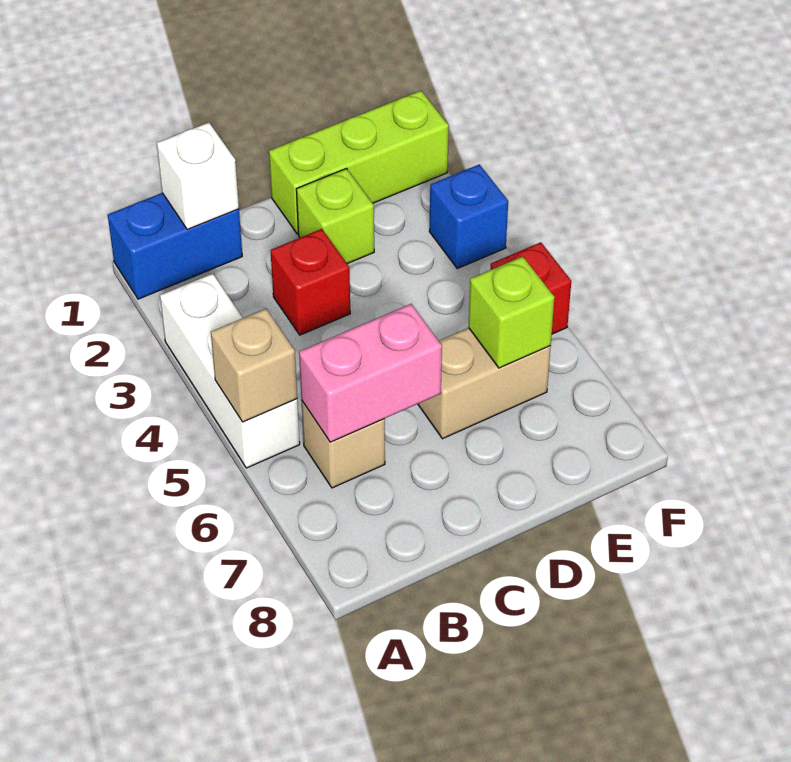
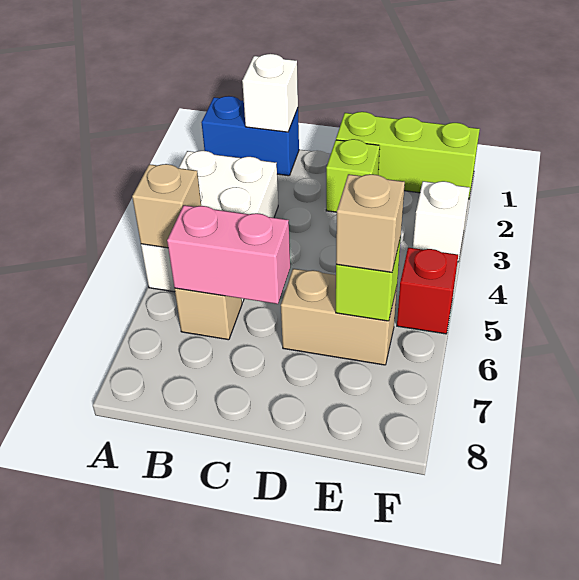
white 1x3 brick [160,274,300,468] -> white 2x3 brick [141,151,278,302]
red 1x1 brick [271,229,350,335] -> none
none -> tan 1x1 brick [336,174,405,272]
blue 1x1 brick [429,164,508,269] -> white 1x1 brick [413,181,470,262]

